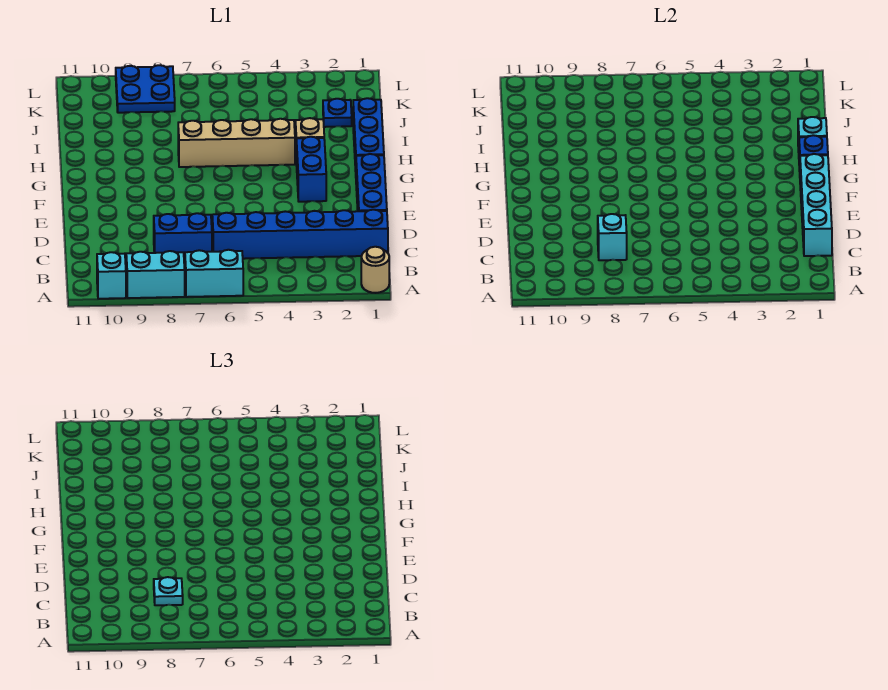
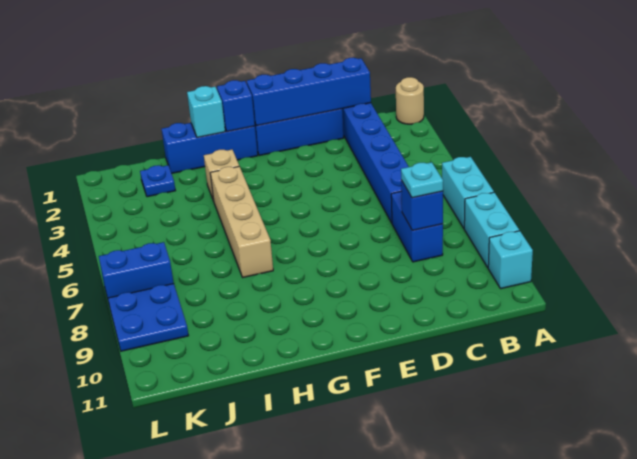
cyan 1x4 brick [800,154,832,256] -> blue 1x4 brick [247,58,371,126]
cyan 1x1 brick [598,214,627,260] -> blue 1x1 brick [401,180,443,230]
blue 1x2 brick [296,137,326,202] -> blue 1x2 brick moved to [99,242,174,302]

